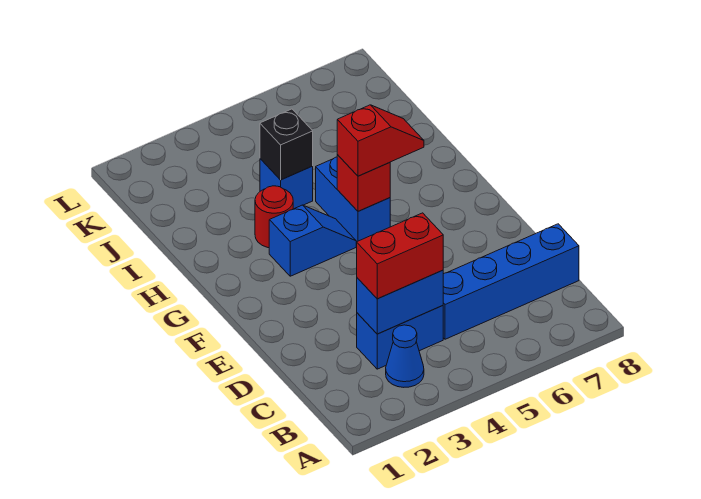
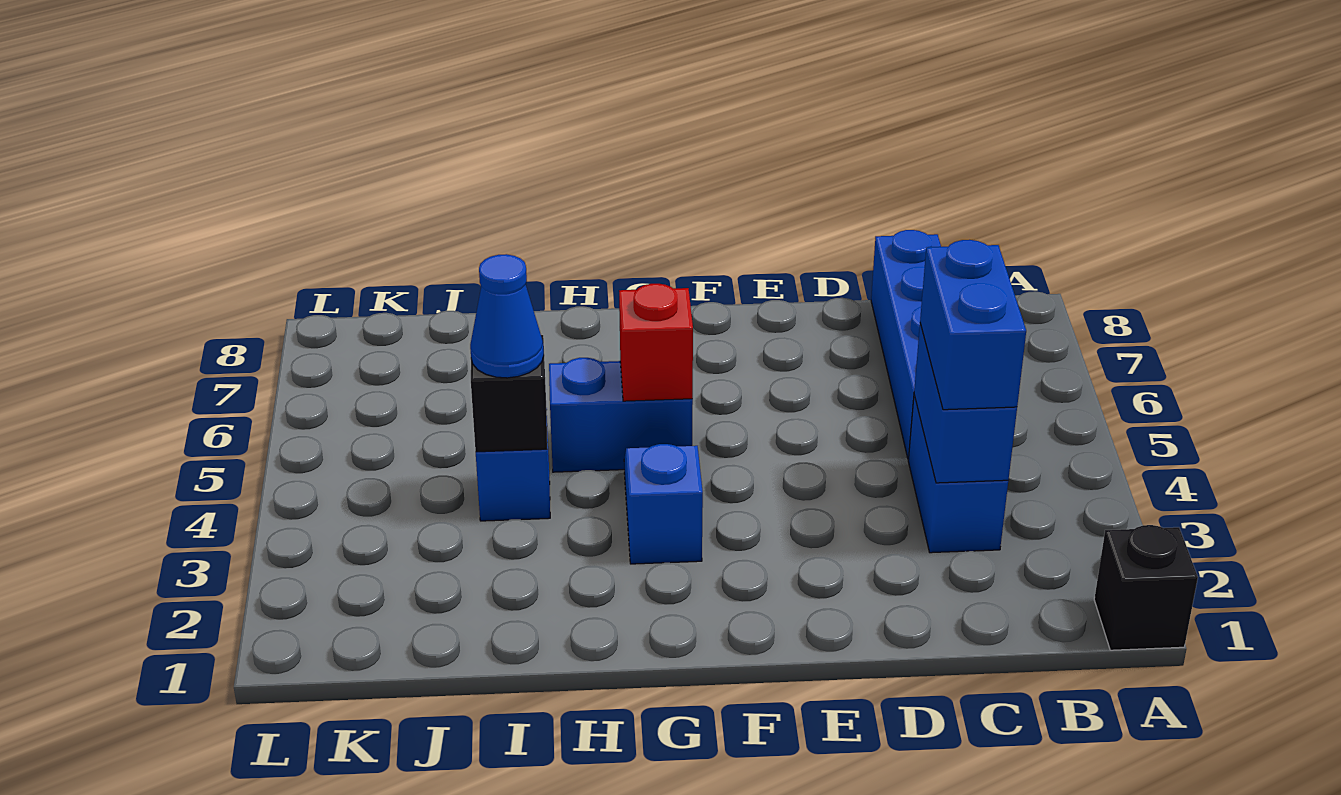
none -> black 1x1 brick [1094,525,1198,650]
blue 1x1 cone [386,325,424,387] -> blue 1x1 cone moved to [470,254,544,378]
red 1x2 brick [357,213,443,299] -> blue 1x2 brick [920,240,1026,410]
red 1x2 slope [337,105,424,176] -> none
red 1x1 round brick [255,186,293,248] -> none

